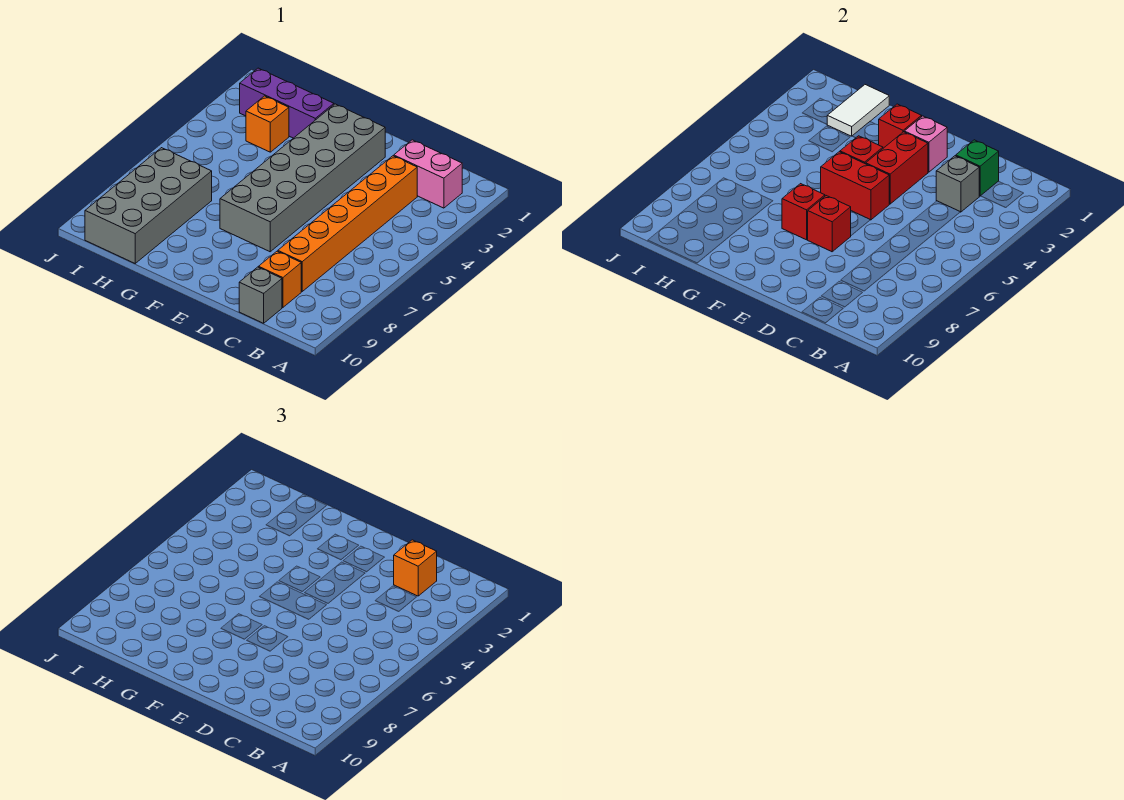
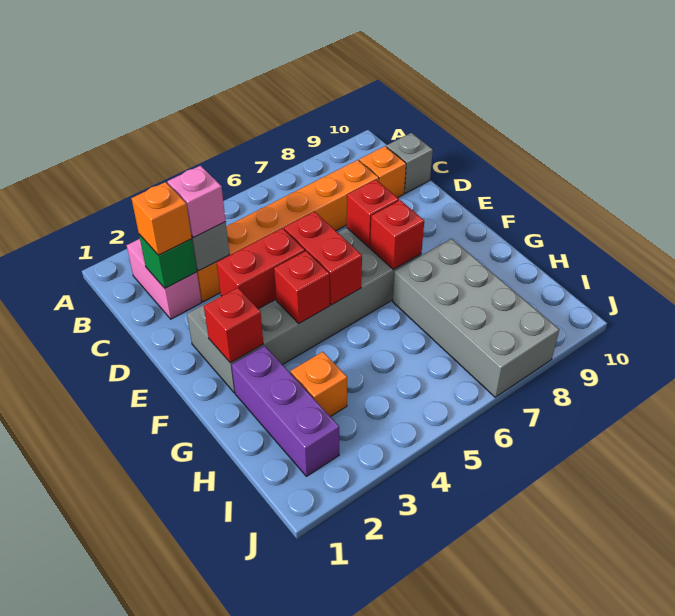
pink 1x1 brick [904,116,947,172] -> pink 1x1 brick moved to [167,166,226,238]
white 1x2 tile [827,85,889,136] -> none
grey 2x4 brick [85,148,212,263] -> grey 2x4 brick turned to [393,239,559,397]

